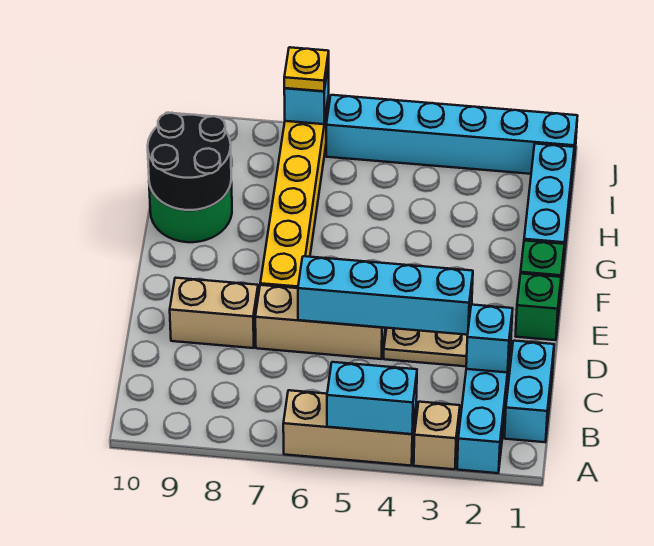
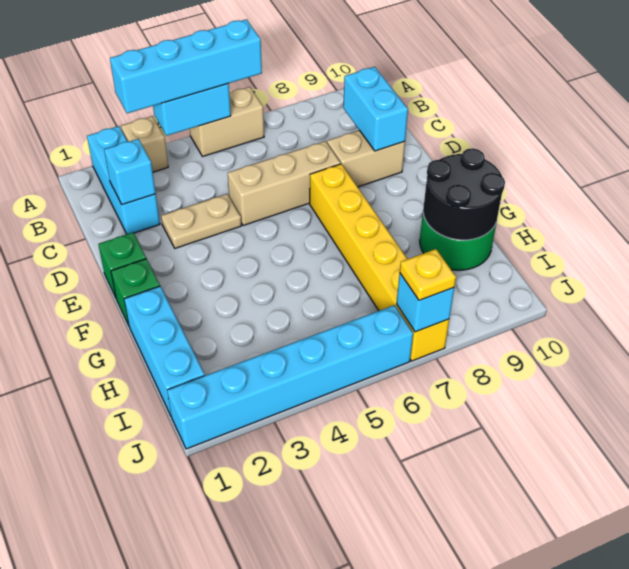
tan 1x3 brick [283,390,416,466] -> tan 1x2 brick [190,87,264,157]
cyan 1x2 brick [504,341,554,442] -> cyan 1x2 brick moved to [343,67,408,151]
cyan 1x4 brick [298,256,473,335] -> cyan 1x4 brick moved to [110,19,262,113]

